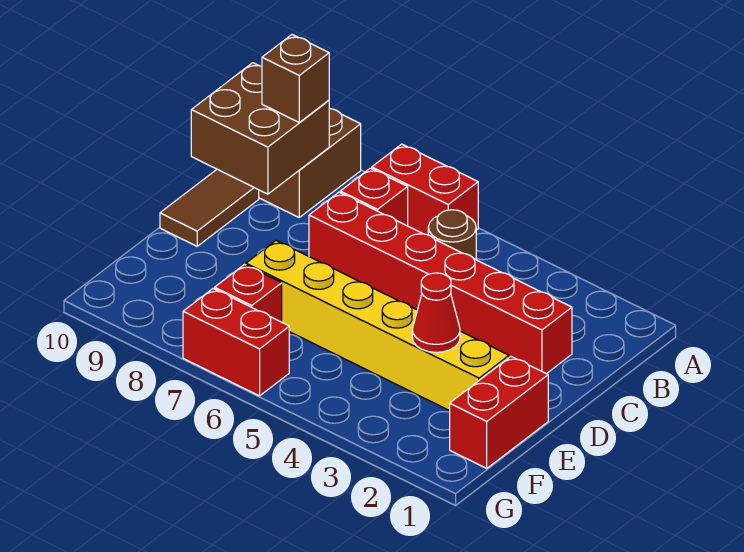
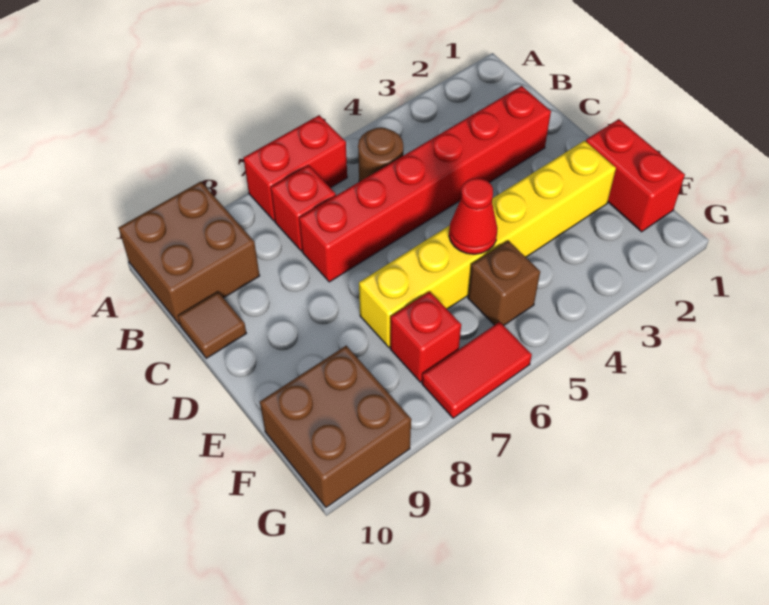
brown 2x2 brick [191,63,329,194] -> brown 2x2 brick moved to [260,346,411,507]
brown 1x1 brick [262,35,329,123] -> brown 1x1 brick moved to [468,241,540,326]
brown 1x2 tile [160,169,259,246] -> brown 1x1 tile [178,292,246,358]
red 1x1 cone [412,273,460,352] -> red 1x1 cone moved to [449,178,498,254]
red 1x2 brick [183,289,289,396] -> red 1x2 tile [422,322,532,418]

